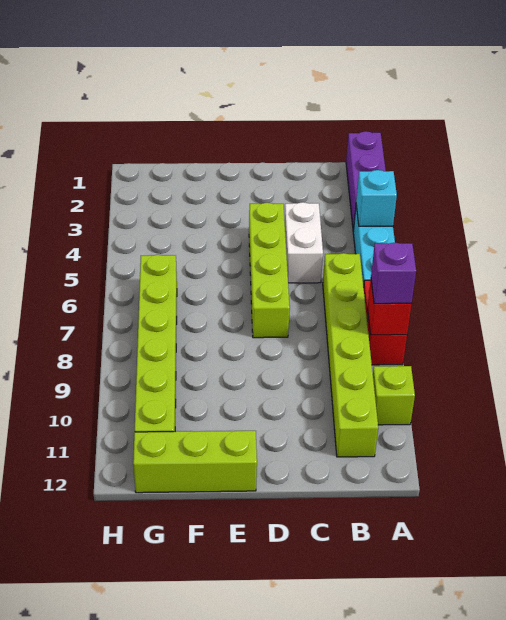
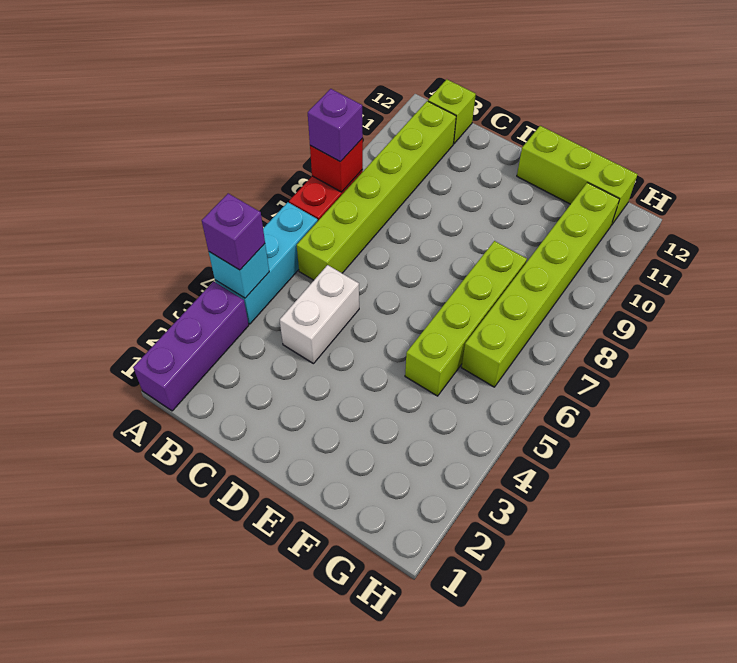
none -> purple 1x1 brick [202,193,265,270]
lime 1x1 brick [373,366,415,425] -> lime 1x1 brick moved to [428,79,476,144]
lime 1x4 brick [249,203,290,338] -> lime 1x4 brick moved to [405,241,527,396]

